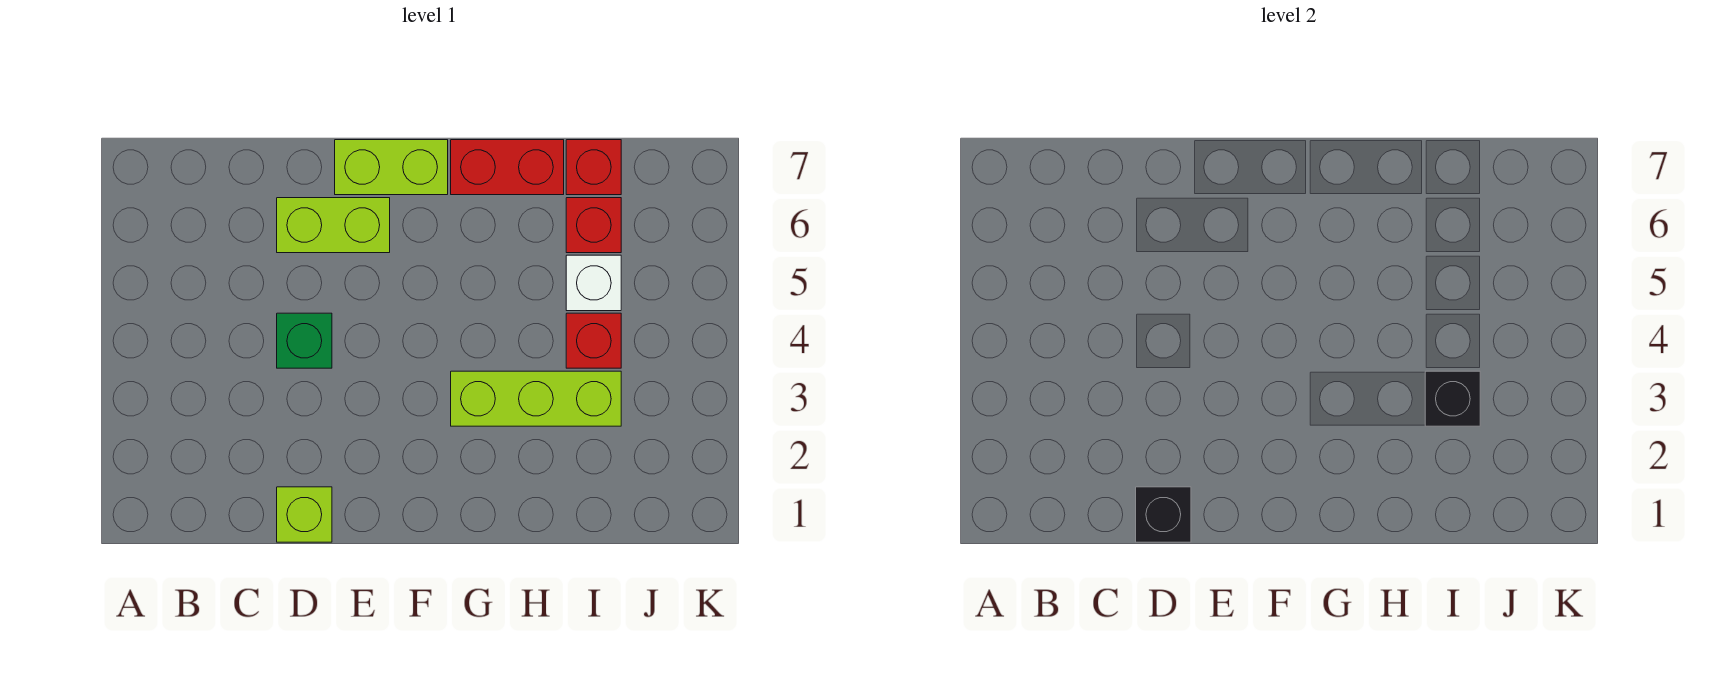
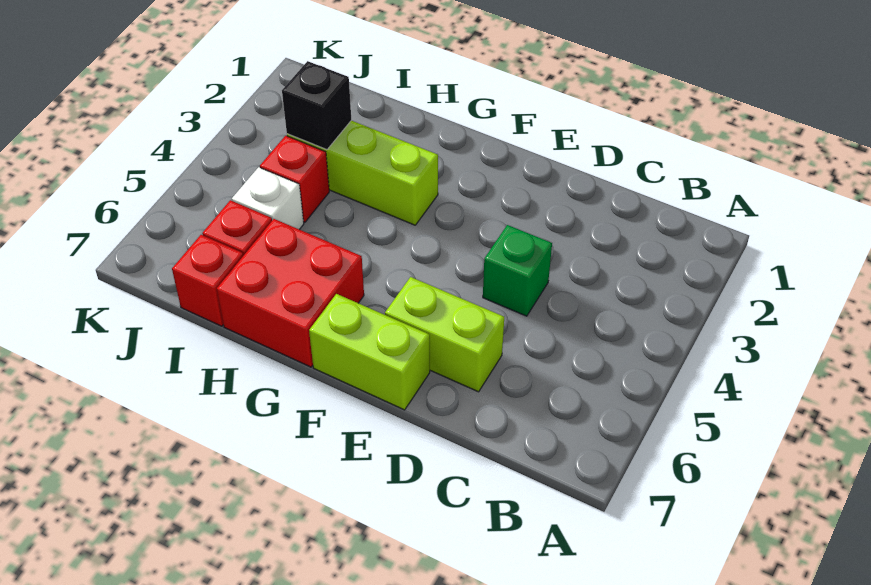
lime 1x1 brick [277,487,332,542] -> none
black 1x1 brick [1136,487,1191,542] -> none
red 1x2 brick [451,140,564,195] -> red 2x2 brick [217,219,364,367]

